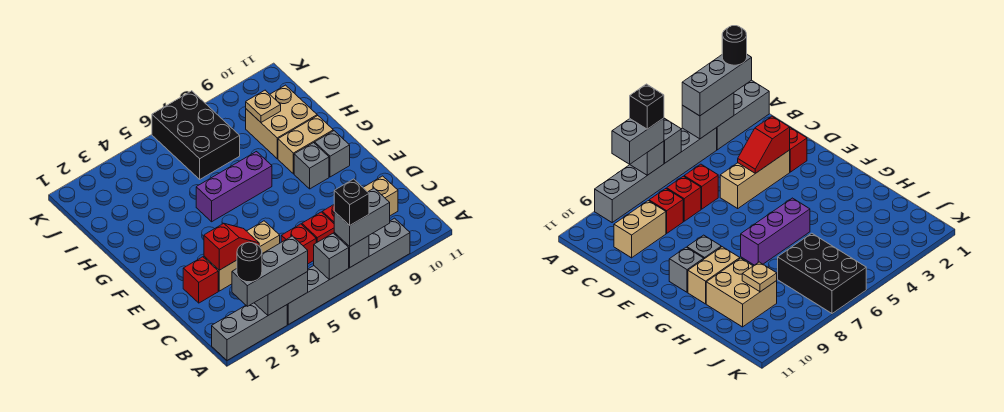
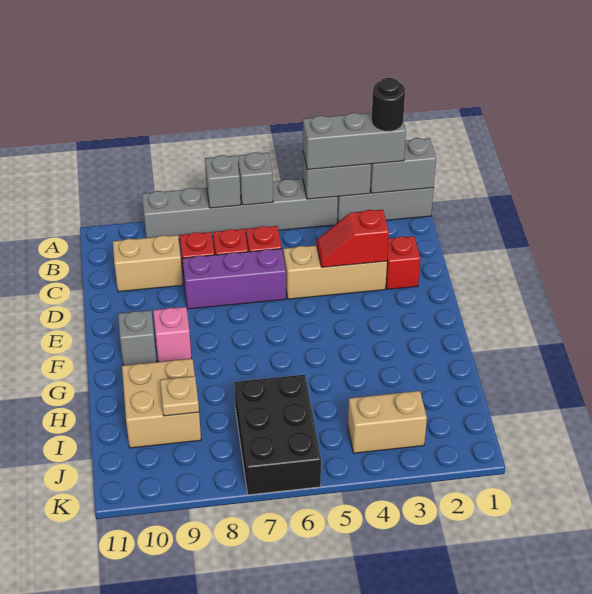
grey 1x2 brick [334,188,390,247] -> grey 1x2 brick moved to [370,138,436,193]
black 1x1 brick [334,179,369,225] -> none
grey 1x1 brick [294,143,329,189] -> pink 1x1 brick [153,307,191,362]
purple 1x3 brick [196,152,272,222] -> purple 1x3 brick moved to [182,249,286,309]
tan 1x2 brick [278,115,333,174] -> tan 1x2 brick moved to [348,391,427,453]

